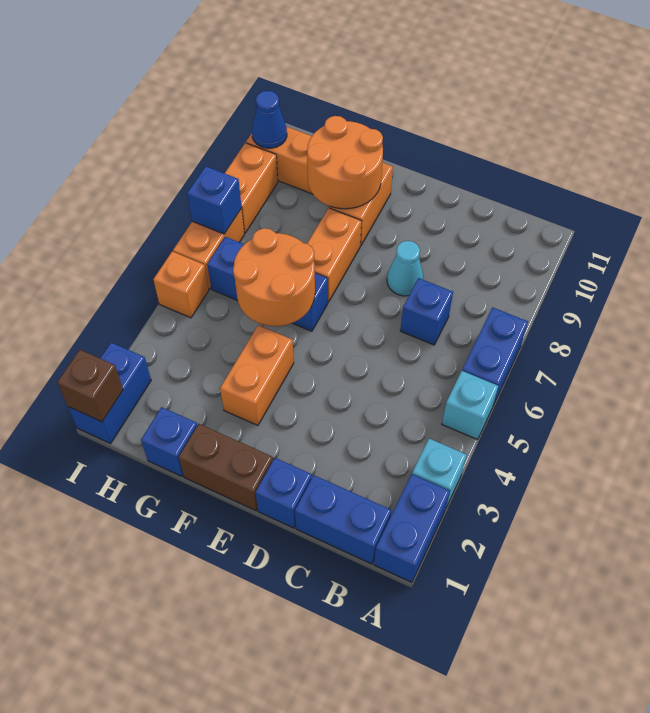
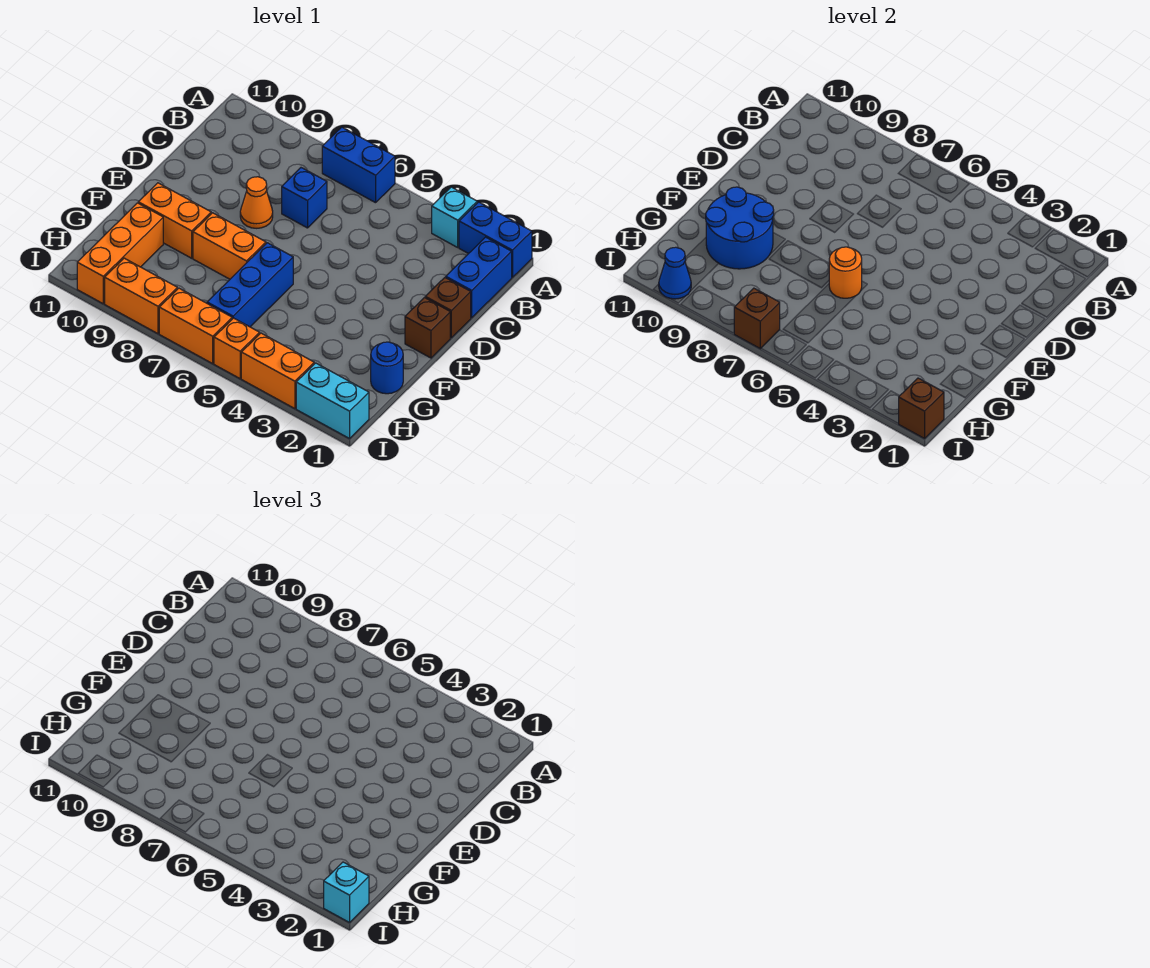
cyan 1x1 brick [442,371,498,440] -> cyan 1x1 brick moved to [324,862,369,923]
blue 1x1 brick [255,458,312,528] -> brown 1x1 brick [425,278,471,338]
cyan 1x1 cone [387,241,423,296] -> orange 1x1 cone [240,177,273,228]
brown 1x2 brick [179,424,273,511] -> brown 1x1 brick [405,298,450,358]
orange 1x2 brick [220,325,294,425] -> orange 1x2 brick moved to [241,333,314,409]
orange 2x2 round brick [233,228,315,326] -> orange 1x1 round brick [829,247,862,298]
orange 2x2 round brick [307,116,383,209] -> blue 2x2 round brick [706,187,774,269]
blue 1x1 brick [141,407,197,476] -> blue 1x1 round brick [371,342,403,394]
blue 1x2 brick [68,342,151,444] -> cyan 1x2 brick [296,363,369,439]
blue 1x1 brick [187,166,242,234] -> brown 1x1 brick [734,288,780,349]

